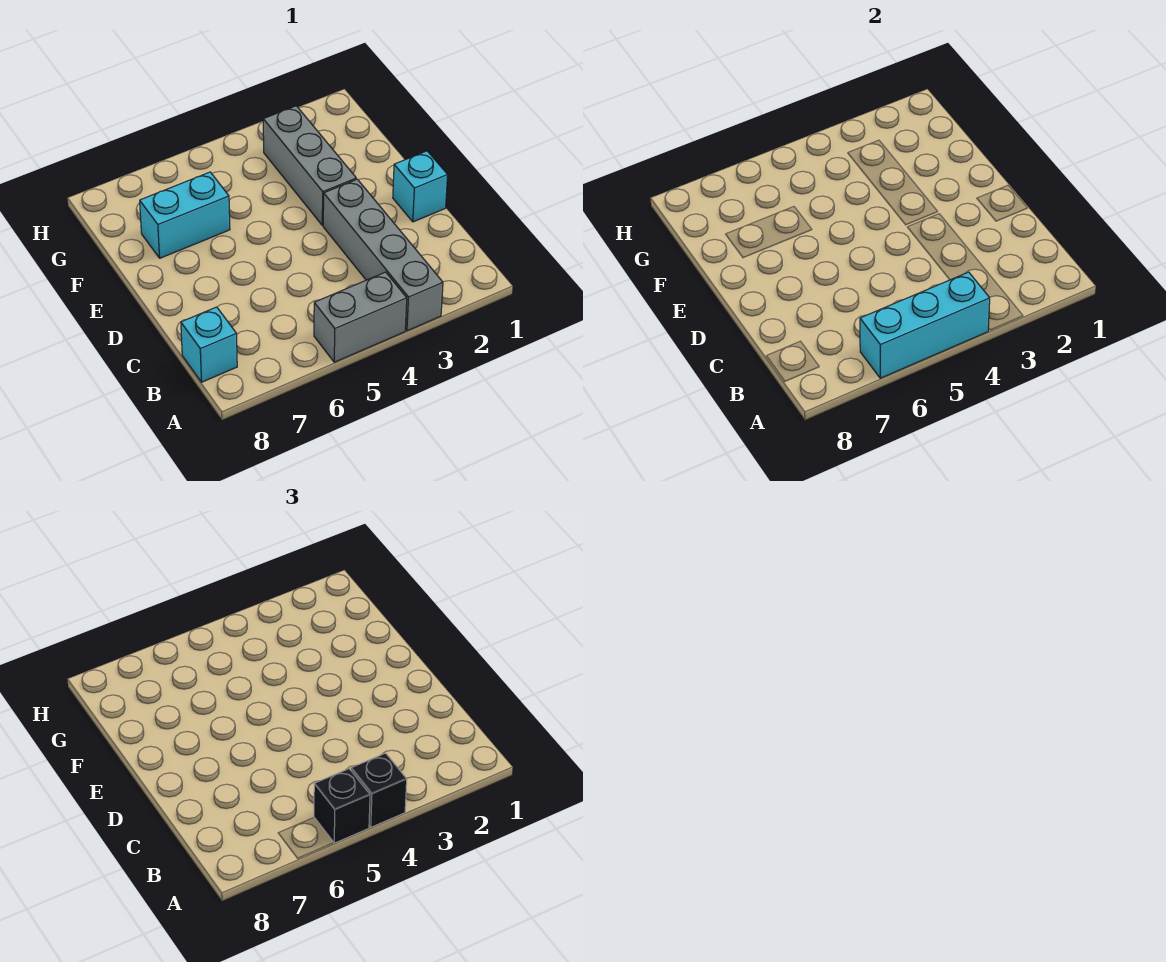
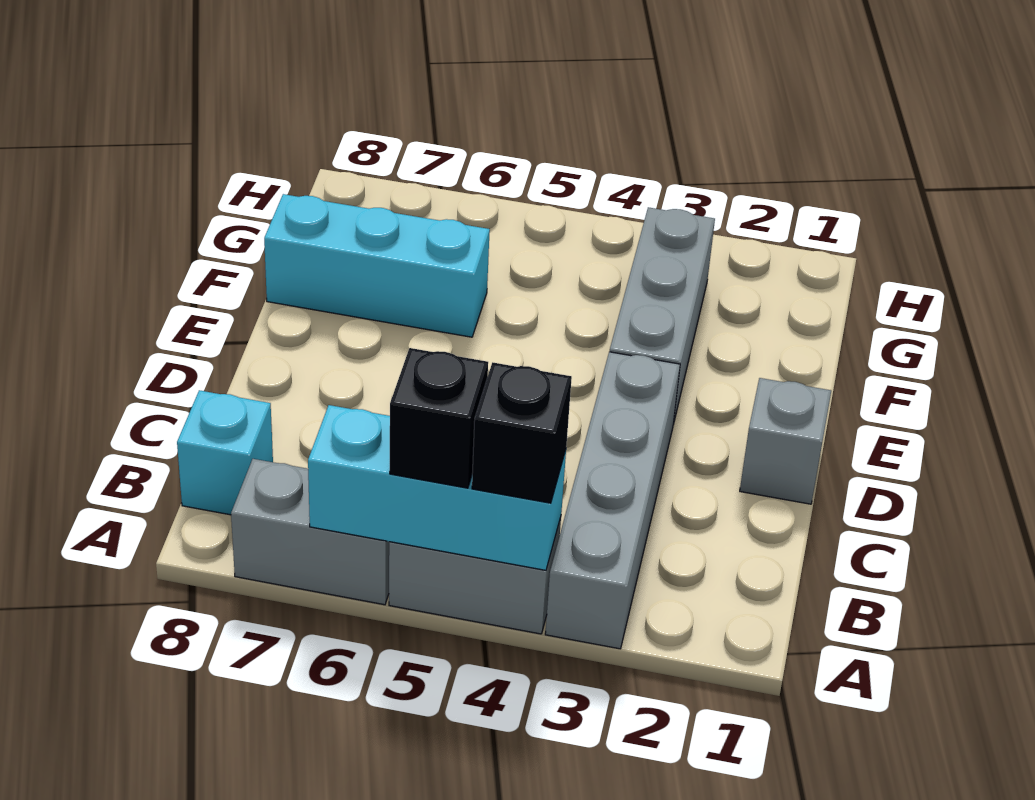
none -> grey 1x2 brick [231,459,389,605]
cyan 1x1 brick [393,151,448,222] -> grey 1x1 brick [740,378,831,504]
cyan 1x2 brick [140,172,230,258] -> cyan 1x3 brick [264,194,490,337]

